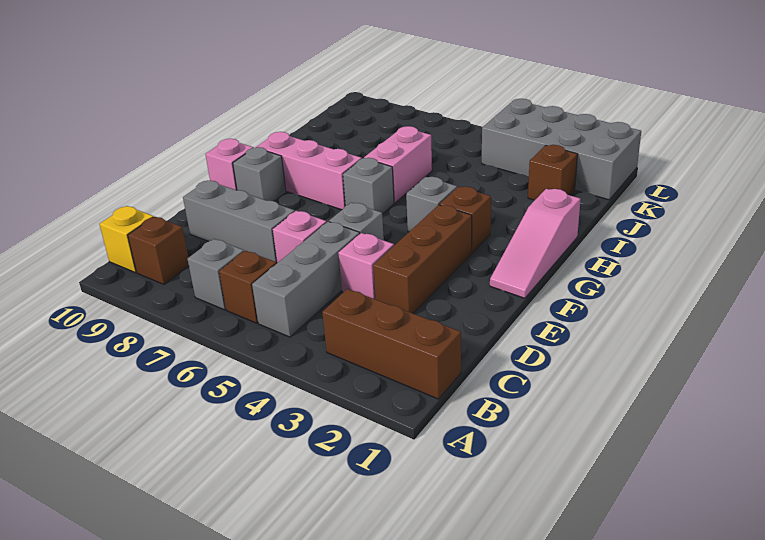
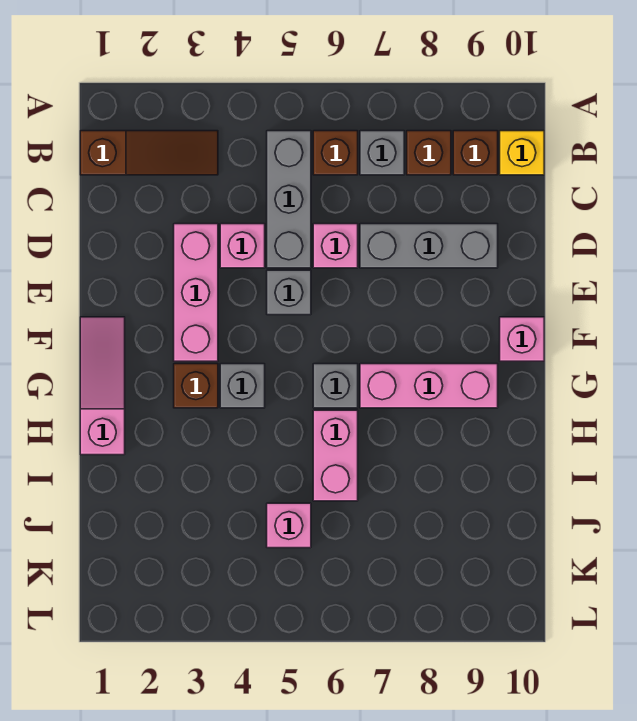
brown 1x3 brick [322,289,461,399] -> brown 1x3 slope [80,131,218,175]
brown 1x3 brick [373,205,472,313] -> pink 1x3 brick [174,224,218,361]
grey 1x1 brick [233,147,286,201] -> none
brown 1x1 brick [528,145,578,200] -> brown 1x1 brick moved to [407,131,451,175]
none -> pink 1x1 brick [267,503,311,548]
grey 2x4 brick [482,99,641,200] -> none

